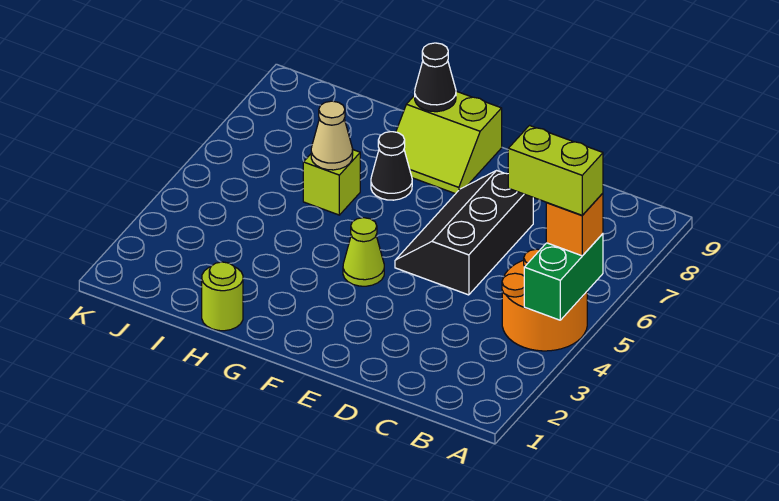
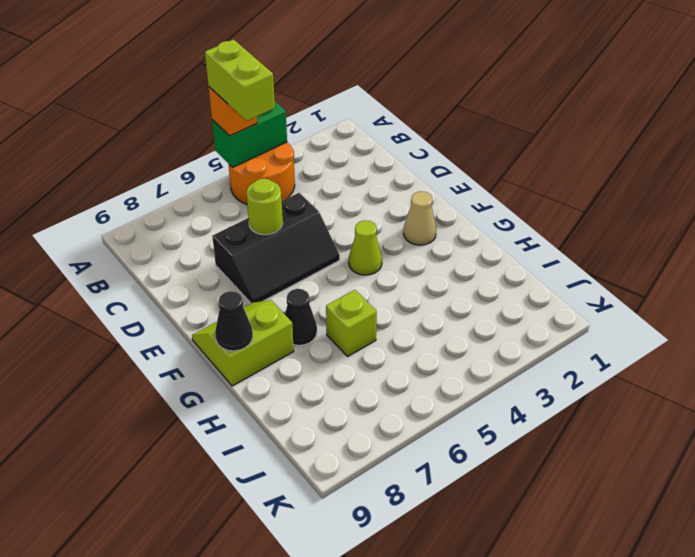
lime 2x2 slope [396,91,502,194] -> lime 2x2 slope turned to [192,300,294,386]
lime 1x1 round brick [202,262,243,331] -> lime 1x1 round brick moved to [246,179,283,235]
tan 1x1 cone [311,101,353,170] -> tan 1x1 cone moved to [403,191,436,245]

